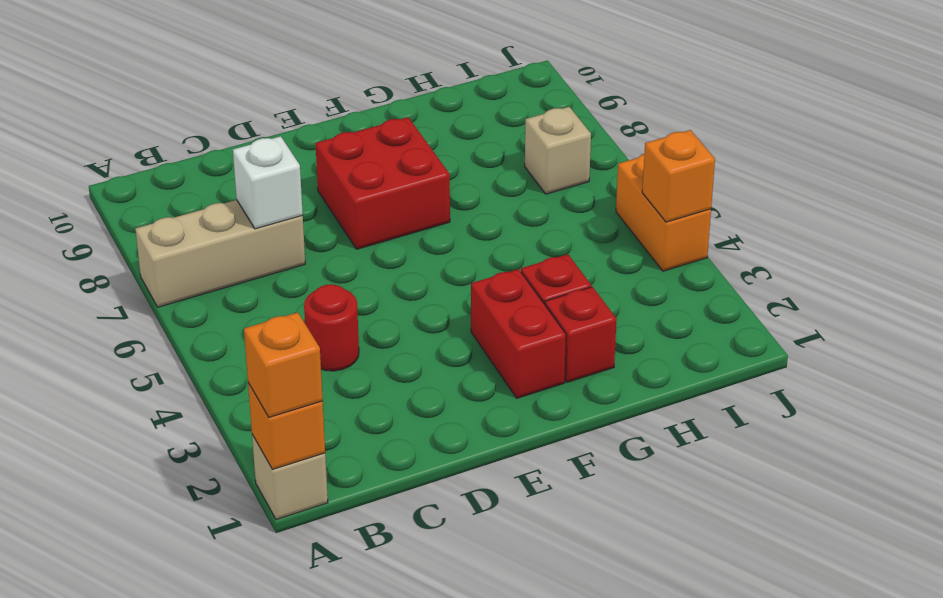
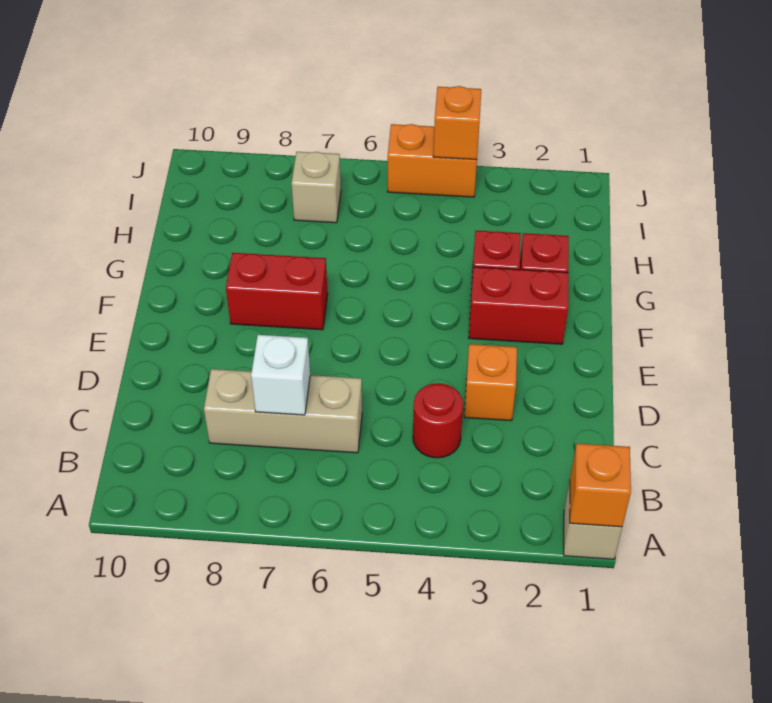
orange 1x1 brick [244,312,323,417] -> orange 1x1 brick moved to [464,344,517,421]
tan 1x3 brick [135,200,305,307] -> tan 1x3 brick turned to [204,369,362,453]
red 2x2 brick [316,117,450,249] -> red 1x2 brick [226,253,328,330]

